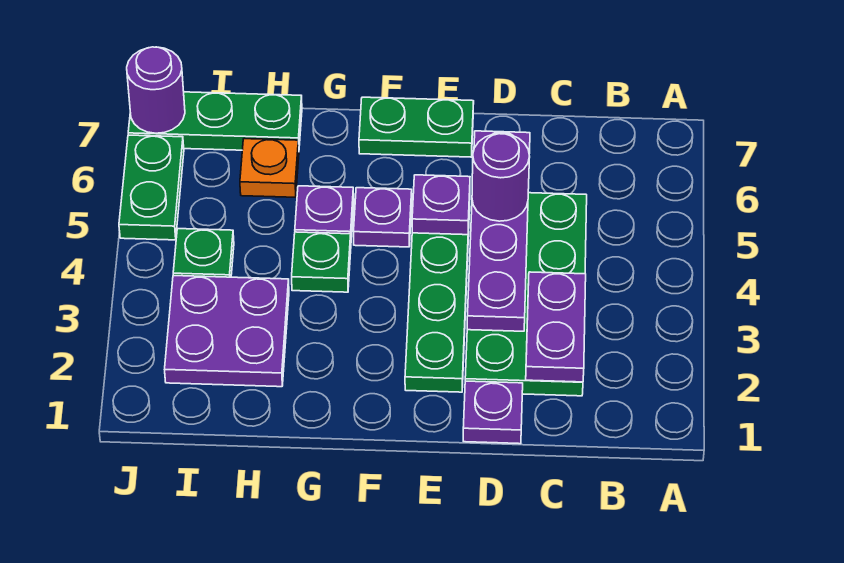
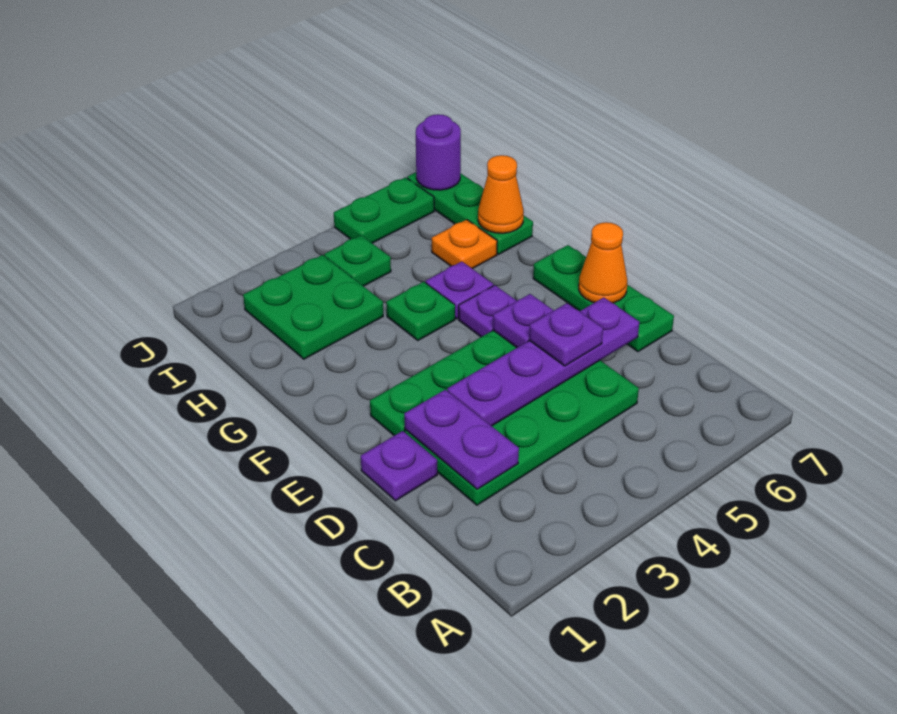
purple 1x2 plate [526,272,586,382] -> purple 1x2 plate turned to [404,390,519,489]
purple 1x1 round brick [472,133,530,221] -> purple 1x1 plate [529,303,603,366]
green 1x2 plate [359,97,474,157] -> green 1x3 plate [533,245,674,352]
none -> orange 1x1 cone [579,222,627,303]
purple 2x2 plate [165,276,289,387] -> green 2x2 plate [243,255,383,359]
none -> orange 1x1 cone [478,155,524,233]

